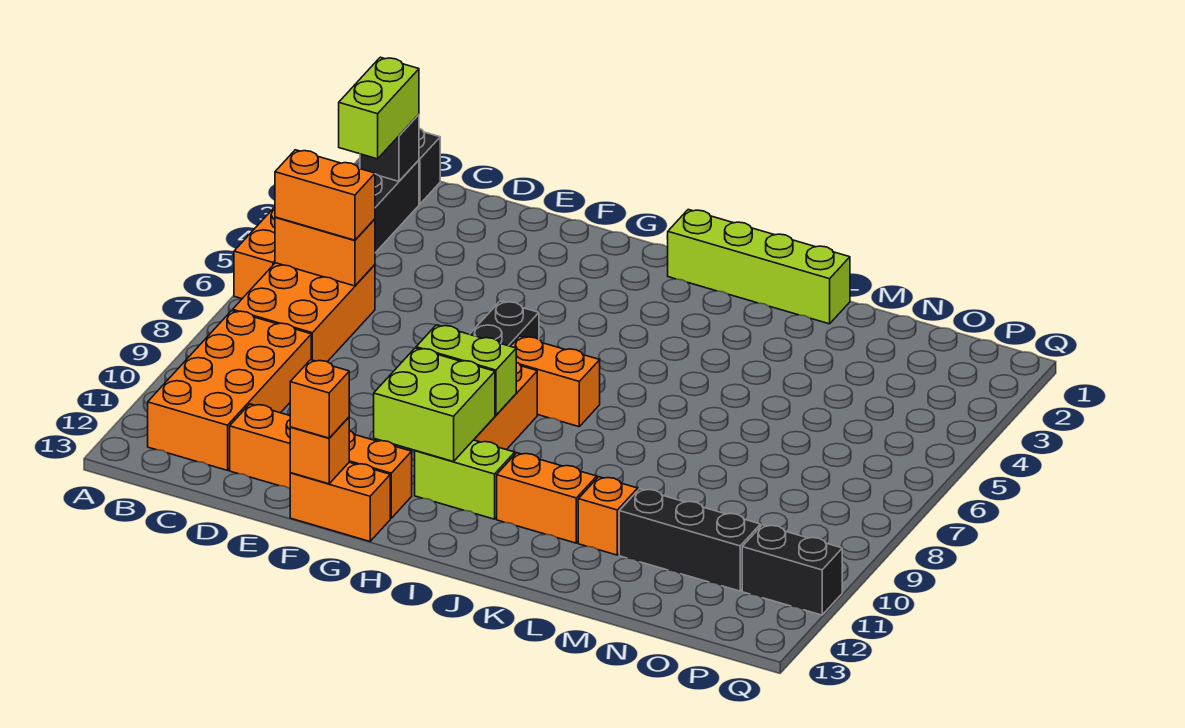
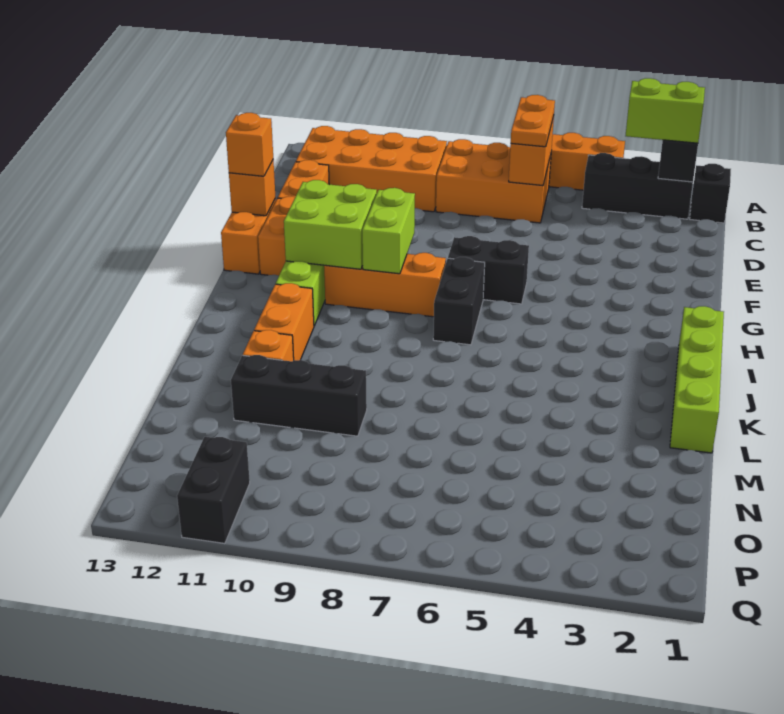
orange 1x2 brick [275,150,375,240] -> orange 1x2 plate [511,95,555,147]
orange 1x2 brick [511,336,600,427] -> black 1x2 brick [433,257,485,345]
black 1x3 brick [619,489,760,591] -> black 1x3 brick turned to [231,355,367,436]

